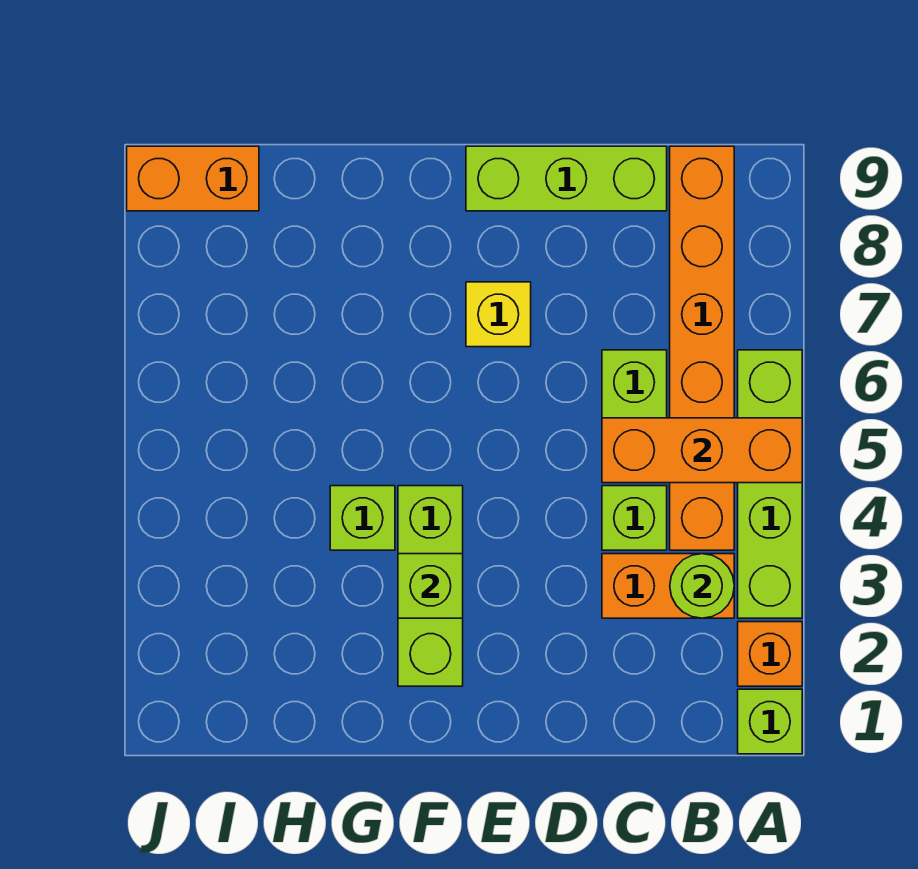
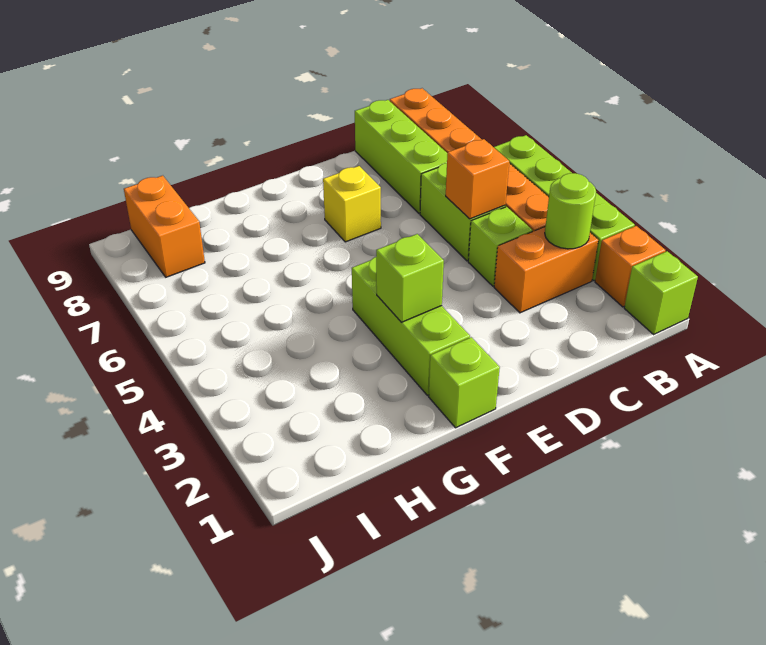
orange 1x3 brick [602,418,802,483] -> orange 1x1 brick [446,139,509,219]
lime 1x3 brick [466,146,667,211] -> lime 1x3 brick turned to [355,100,447,214]
lime 1x1 brick [330,486,395,550] -> lime 1x1 brick moved to [429,337,500,428]
orange 1x2 brick [127,146,259,211] -> orange 1x2 brick turned to [124,176,205,277]

